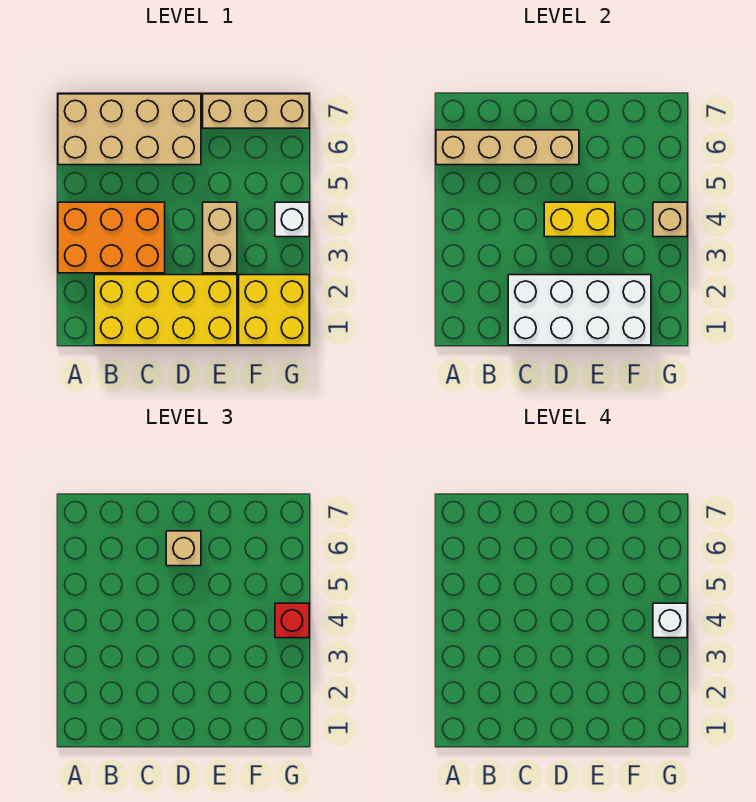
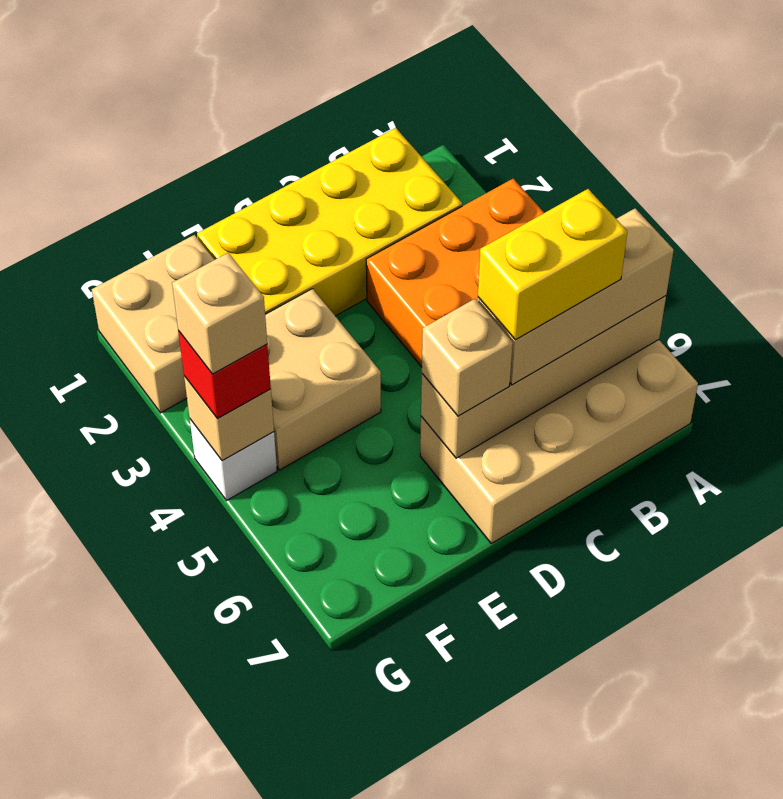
white 2x4 brick [508,275,651,345] -> none
yellow 1x2 brick [544,202,615,237] -> yellow 1x2 brick moved to [478,189,627,340]
tan 1x2 brick [203,202,237,273] -> tan 2x2 brick [265,289,381,470]
tan 1x3 brick [203,94,309,128] -> tan 1x3 brick moved to [478,208,674,385]
yellow 2x2 brick [239,275,309,345] -> tan 2x2 brick [92,235,214,413]
white 1x1 brick [653,603,687,638] -> tan 1x1 brick [172,253,267,374]

